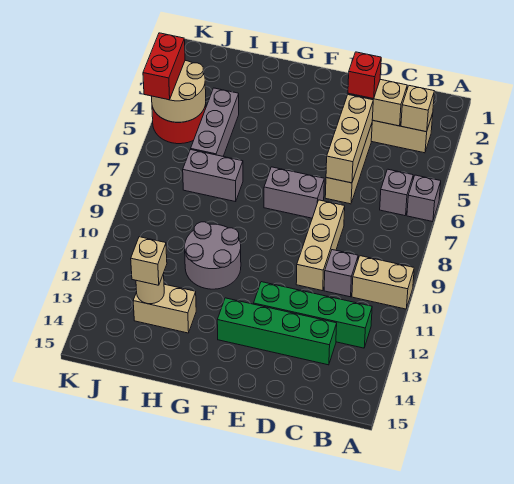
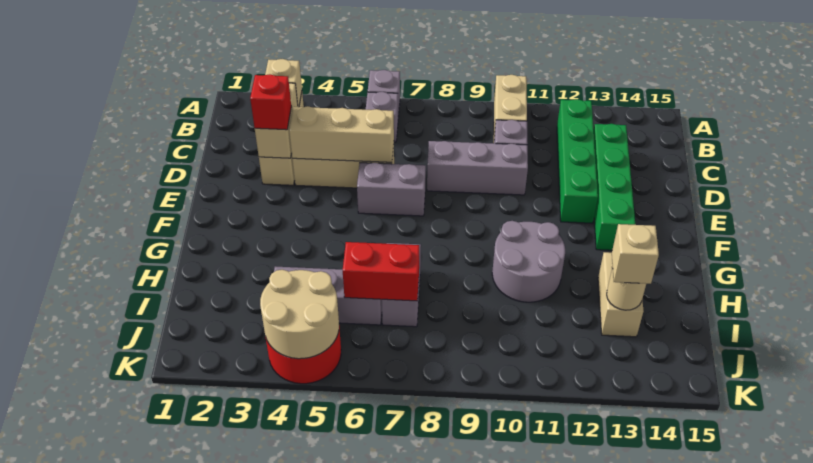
tan 1x3 brick [296,200,345,291] -> grey 1x3 brick [427,141,528,195]
grey 1x2 brick [264,167,324,218] -> grey 1x2 brick turned to [357,163,426,216]
red 1x2 brick [143,33,185,100] -> red 1x2 brick moved to [343,242,419,301]

